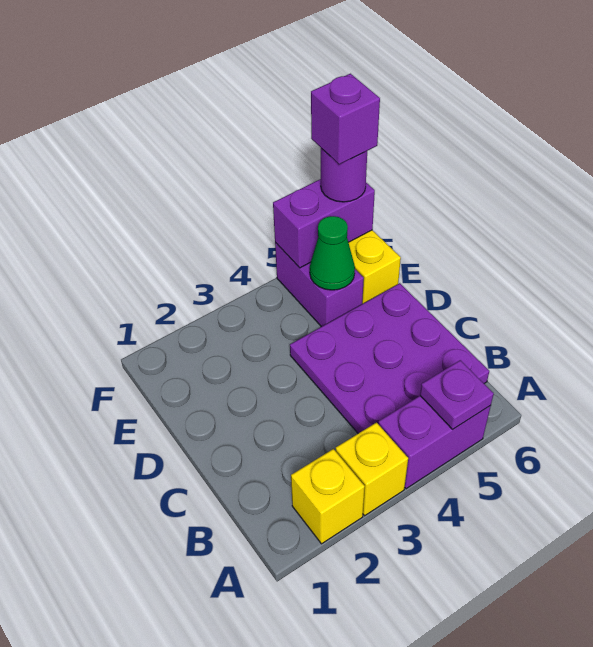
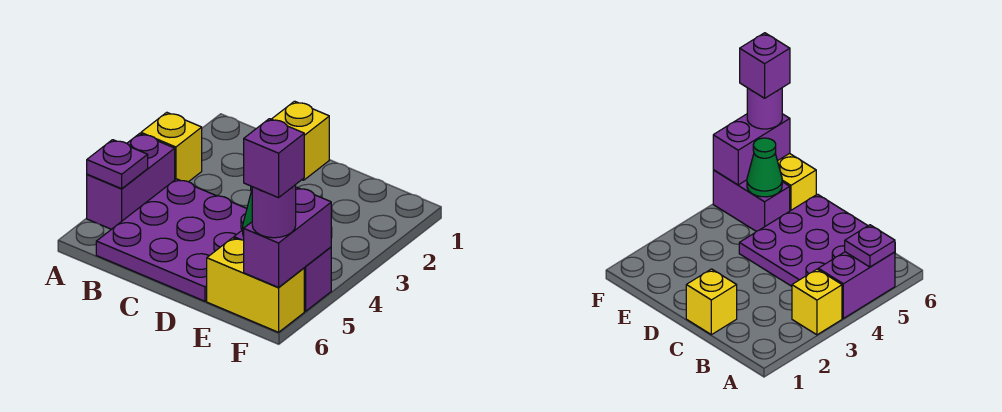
yellow 1x1 brick [291,449,365,544] -> yellow 1x1 brick moved to [272,101,329,180]

